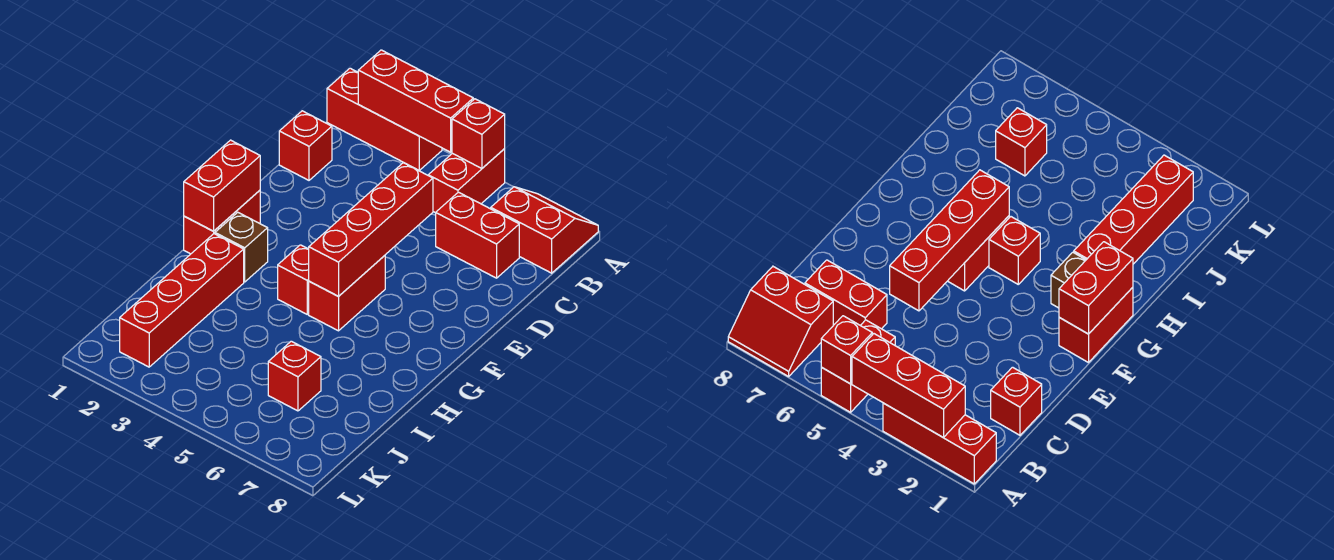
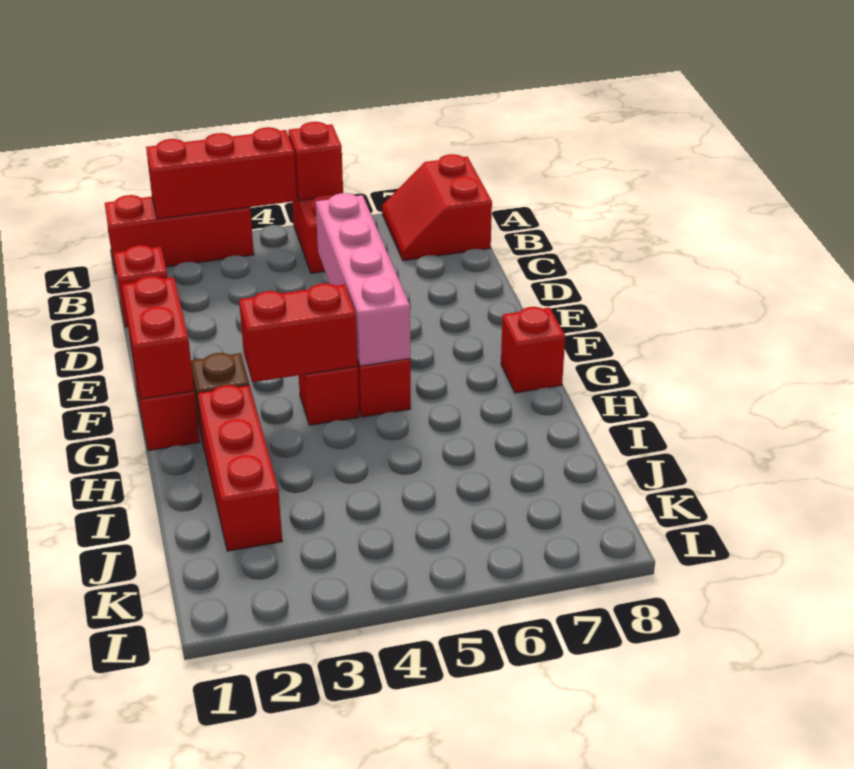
red 2x2 slope [491,187,598,273] -> red 2x2 slope turned to [382,154,492,261]
red 1x2 brick [436,192,519,278] -> red 1x2 brick moved to [239,283,357,382]
red 1x4 brick [309,163,433,296] -> pink 1x4 brick [316,193,410,366]
red 1x4 brick [120,234,244,367] -> red 1x3 brick [197,385,282,551]
red 1x1 brick [268,341,321,411] -> red 1x1 brick moved to [501,307,565,393]

